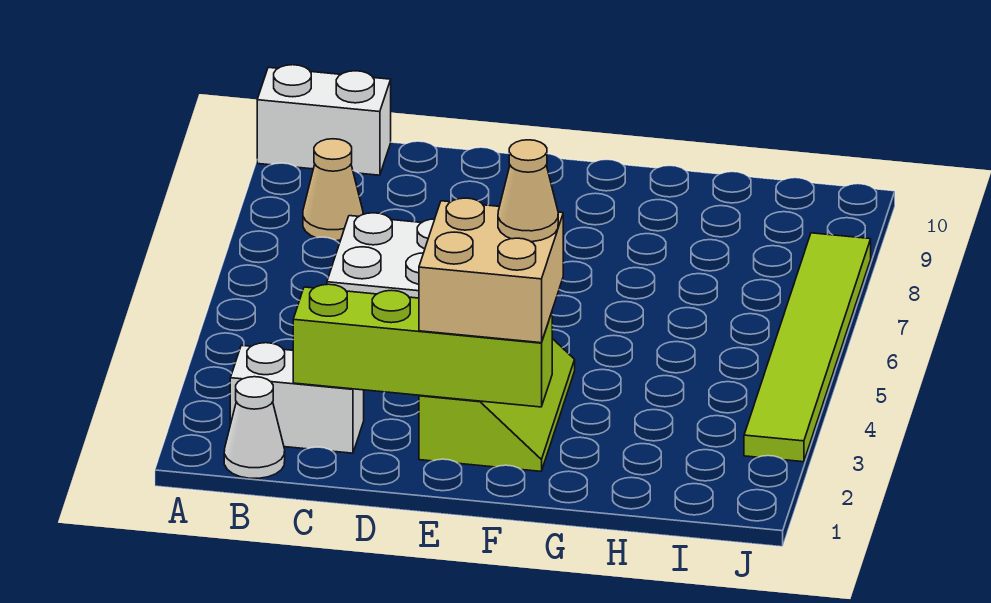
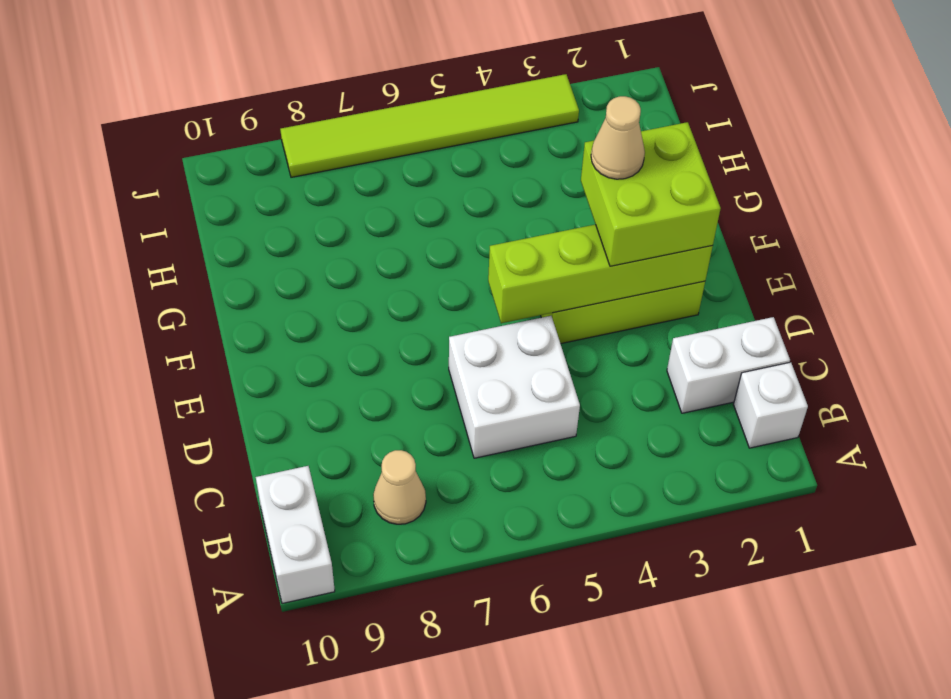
white 1x1 cone [224,377,285,478] -> white 1x1 brick [733,362,808,448]
white 1x2 brick [230,343,364,453] -> white 1x2 brick turned to [667,317,790,413]
lime 1x4 brick [293,284,552,407] -> lime 1x4 brick turned to [488,224,713,323]
tan 2x2 brick [419,198,563,343] -> lime 2x2 brick [581,122,721,266]

